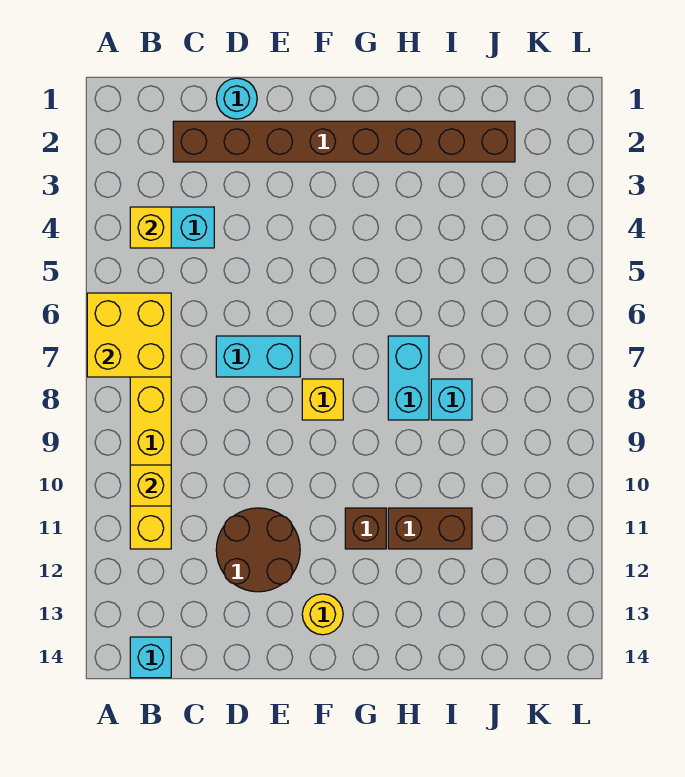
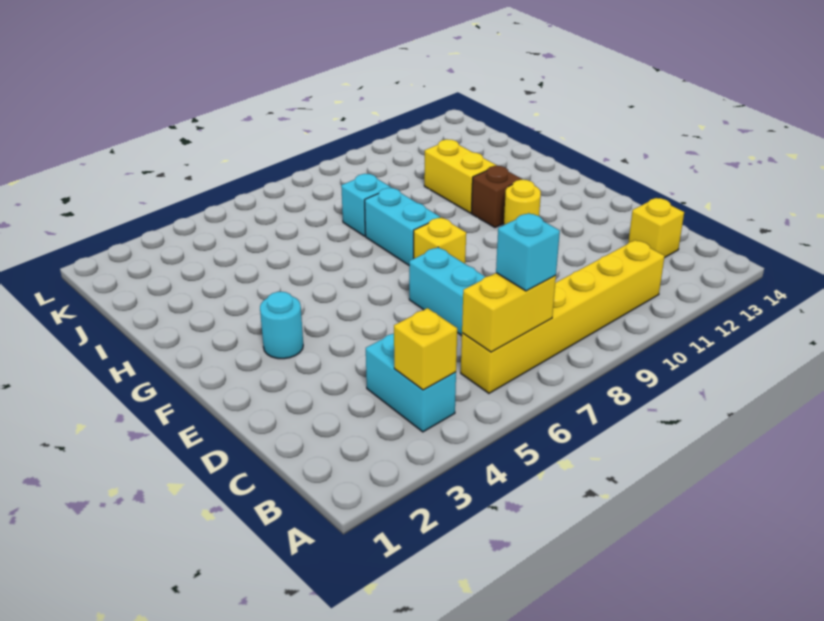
yellow 2x2 brick [87,293,171,377] -> yellow 1x2 brick [462,273,556,352]
yellow 1x1 brick [130,465,171,506] -> yellow 1x1 brick moved to [628,198,684,258]
cyan 1x1 brick [130,637,171,678] -> cyan 1x1 brick moved to [496,213,560,291]
brown 1x8 brick [173,121,515,162] -> none
cyan 1x1 round brick [216,78,257,119] -> cyan 1x1 round brick moved to [260,292,303,359]
brown 2x2 round brick [216,508,300,592] -> none
yellow 1x1 round brick [302,594,343,635] -> yellow 1x1 round brick moved to [504,180,541,225]
cyan 1x2 brick [388,336,429,420] -> cyan 1x2 brick turned to [365,188,440,265]
brown 1x2 brick [388,508,472,549] -> yellow 1x2 brick [424,139,497,213]

